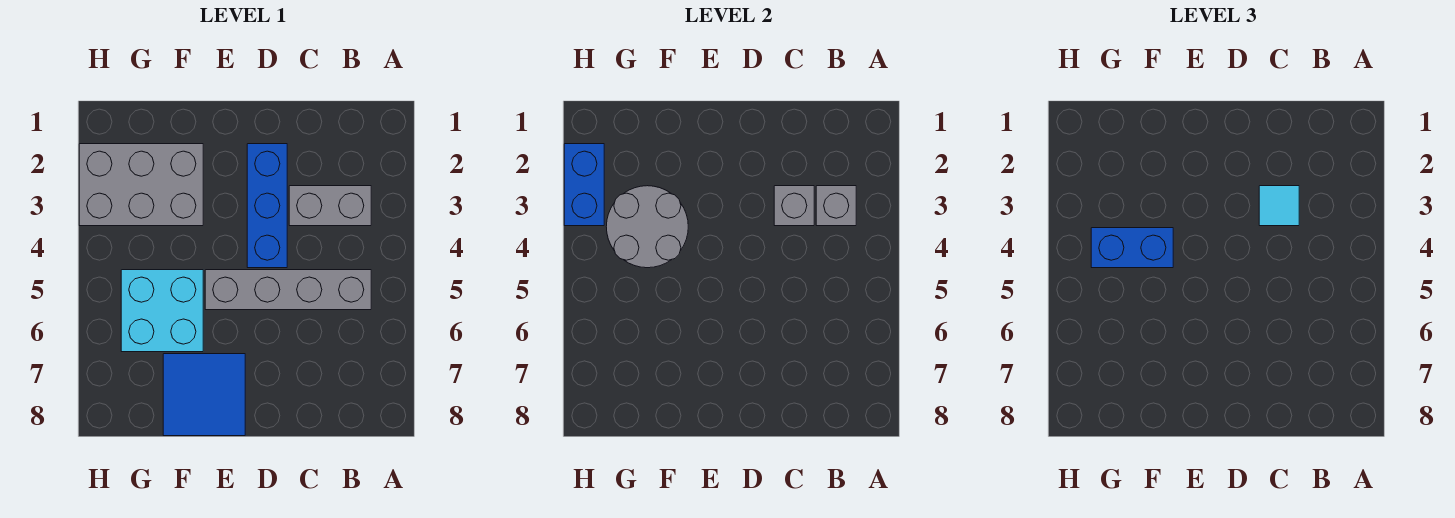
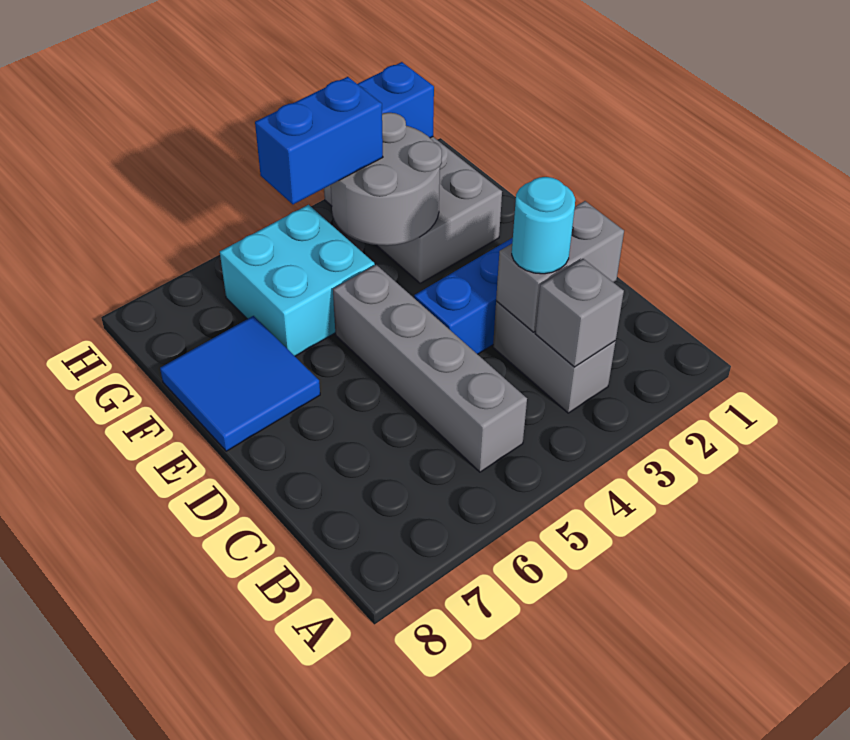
grey 1x1 brick [774,186,814,226] -> grey 1x2 brick [496,201,624,332]
cyan 1x1 tile [1259,186,1299,226] -> cyan 1x1 round brick [512,177,575,274]
blue 1x2 brick [1091,228,1173,268] -> blue 1x2 brick turned to [255,77,383,204]

